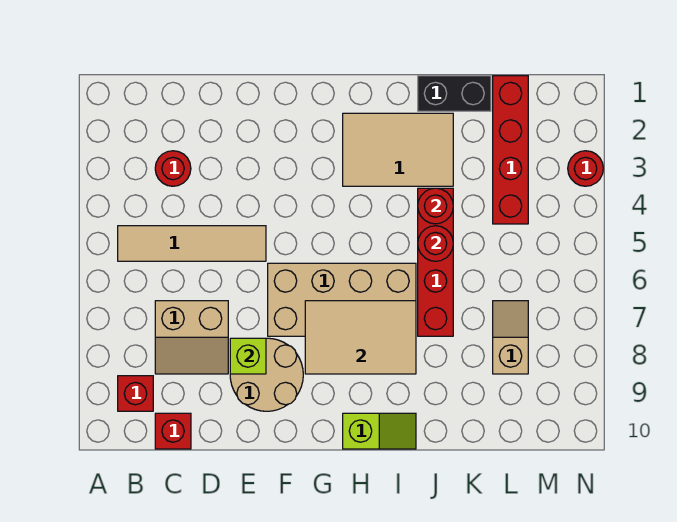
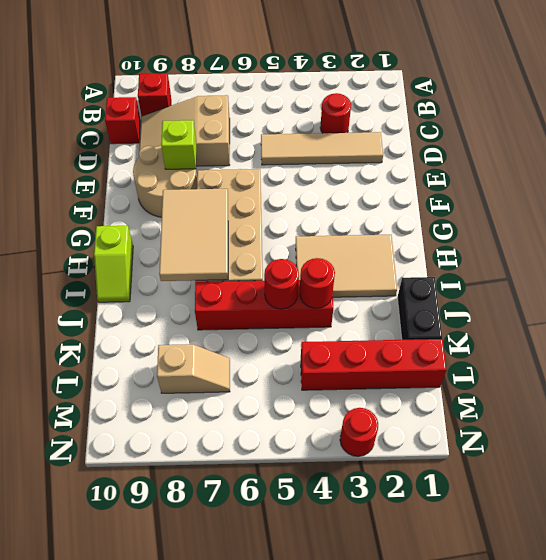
tan 1x4 tile [118,226,266,261] -> tan 1x4 tile turned to [261,132,383,165]
tan 2x2 slope [155,301,228,374] -> tan 2x3 slope [139,95,230,166]
tan 2x3 tile [343,113,453,186] -> tan 2x3 tile turned to [296,235,397,297]

